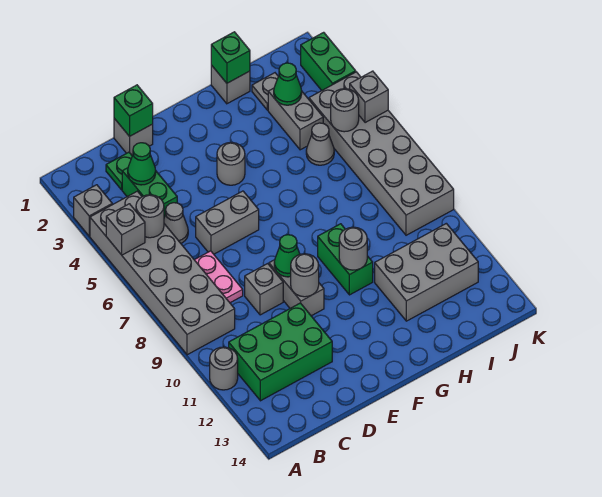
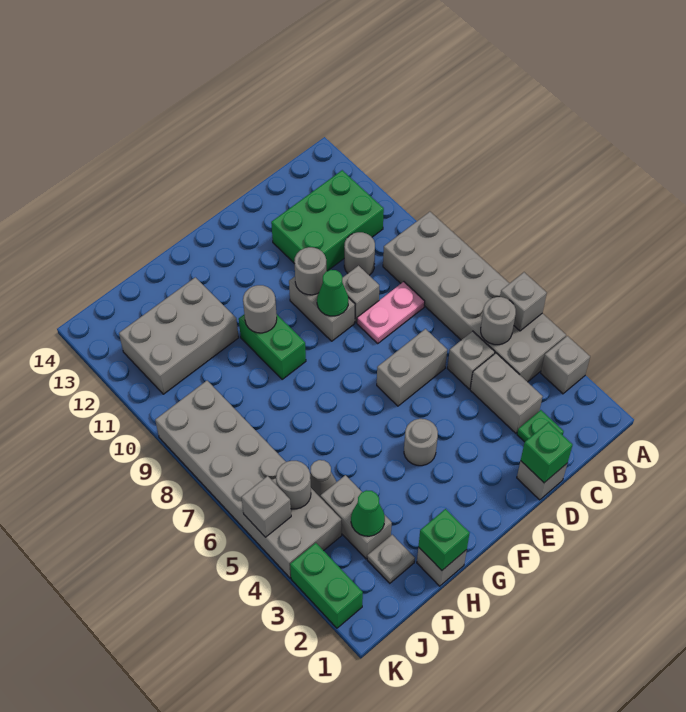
grey 1x1 round brick [210,347,238,390] -> grey 1x1 round brick moved to [344,232,375,275]
green 1x2 brick [122,168,177,217] -> grey 1x2 brick [470,353,543,433]
green 1x1 cone [128,143,156,185] -> none
grey 1x1 cone [164,203,188,243] -> grey 1x1 brick [447,331,495,389]
pink 1x2 plate [195,251,243,303] -> pink 1x2 plate turned to [357,282,425,343]

